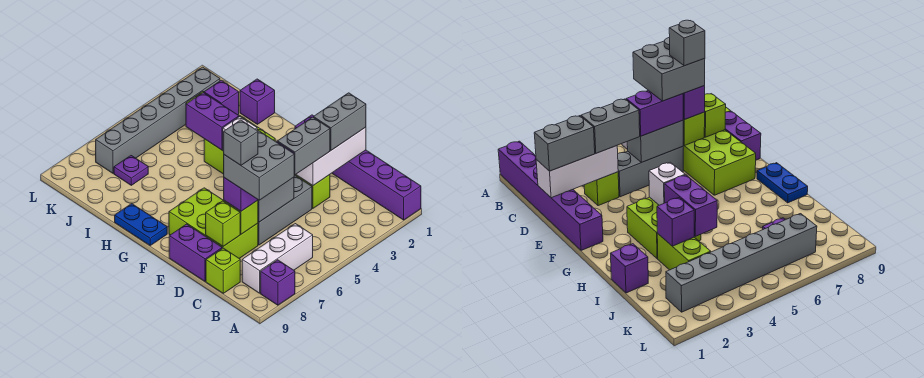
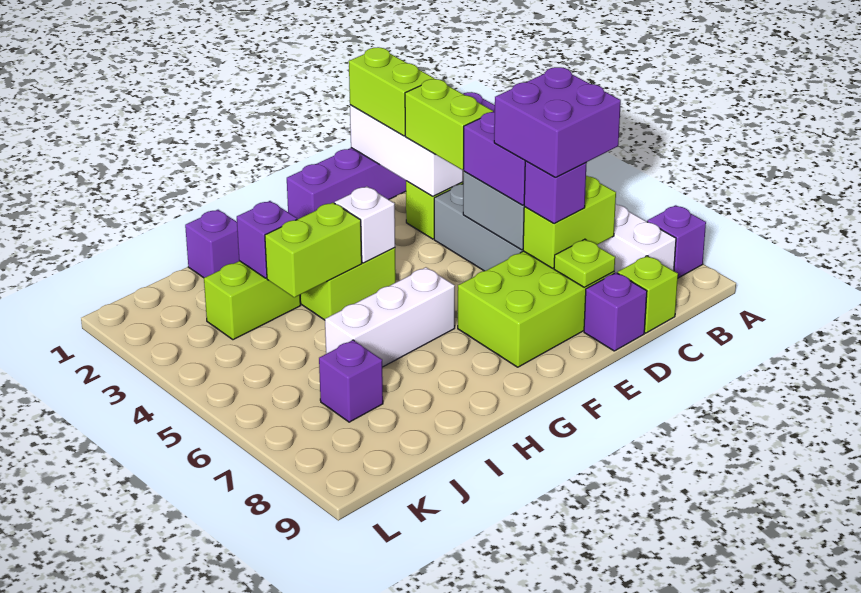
grey 2x2 brick [224,131,294,200] -> purple 2x2 brick [494,67,621,178]
grey 1x2 brick [313,93,366,150] -> lime 1x2 brick [349,47,434,136]
grey 1x2 brick [278,117,330,175] -> lime 1x2 brick [405,79,493,170]
lime 1x1 brick [224,200,258,234] -> lime 1x2 brick [523,176,616,268]
grey 1x1 brick [224,120,258,165] -> none
lime 1x1 brick [206,201,240,246] -> lime 1x1 plate [554,239,615,287]
purple 1x2 brick [169,224,222,281] -> purple 1x1 brick [584,273,647,351]
none -> white 1x3 brick [325,267,455,367]
blue 1x2 plate [115,204,167,245] -> none
purple 1x2 brick [186,93,239,150] -> lime 1x2 brick [265,203,362,297]
purple 1x1 plate [114,156,148,185] -> purple 1x1 brick [319,340,383,422]
grey 1x6 brick [96,67,220,173] -> none

